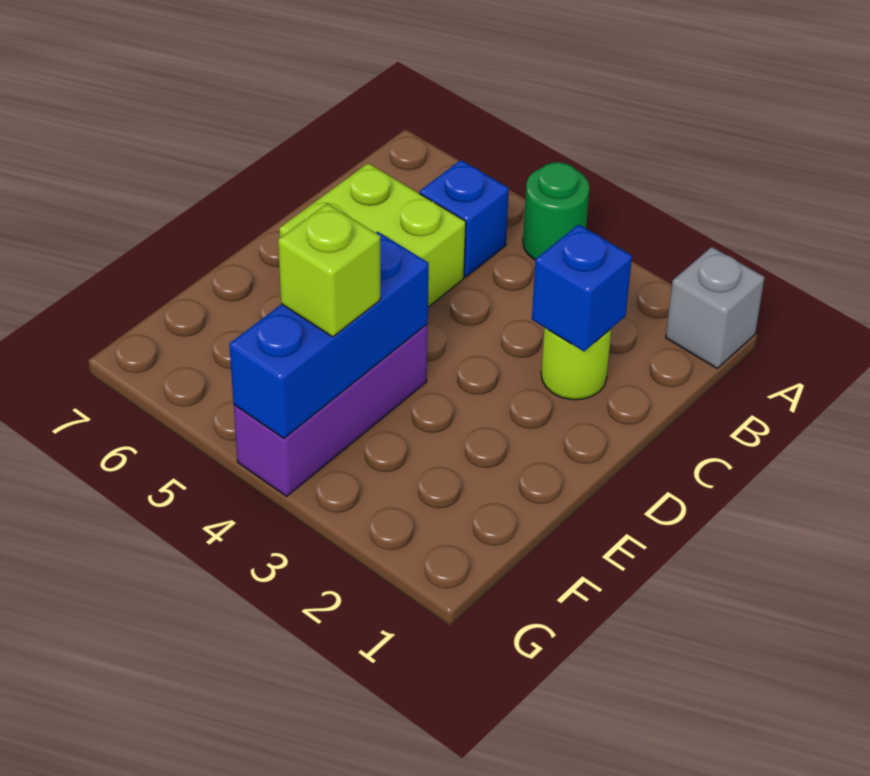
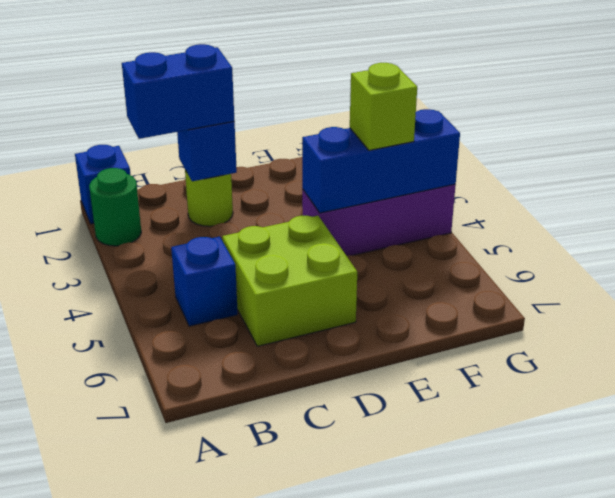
grey 1x1 brick [666,247,765,368] -> blue 1x1 brick [75,145,130,224]
green 1x1 round brick [523,162,589,260] -> green 1x1 round brick moved to [89,168,141,246]
none -> blue 1x2 brick [122,44,234,139]

